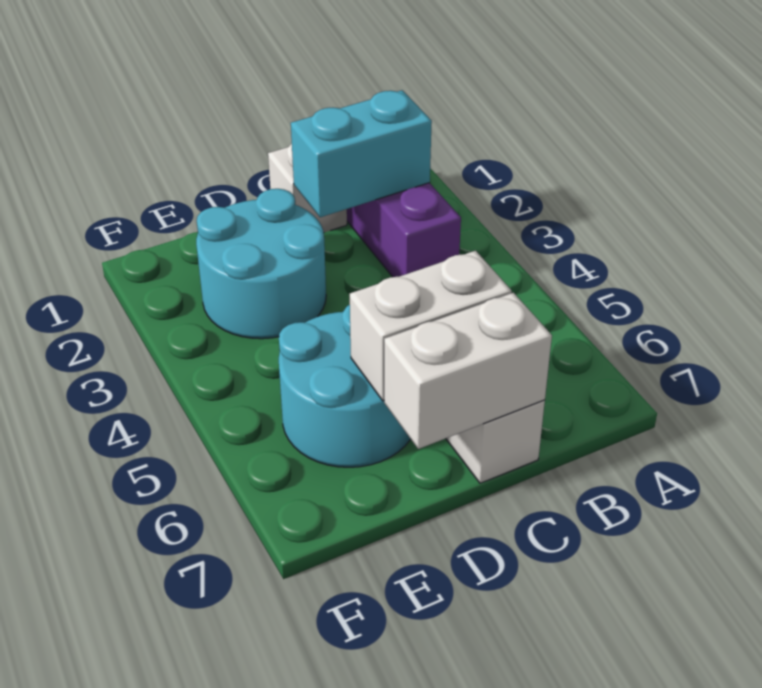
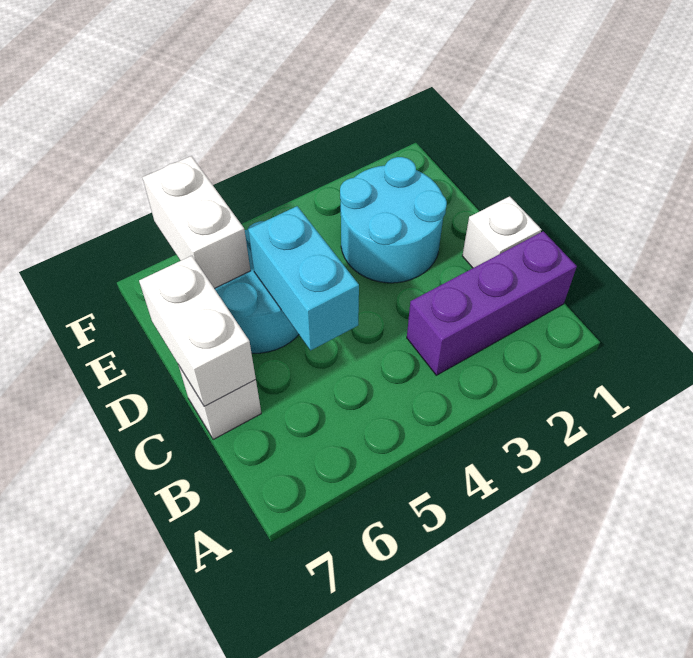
cyan 1x2 brick [291,90,432,217] -> cyan 1x2 brick moved to [248,206,359,350]
white 1x2 brick [350,251,512,401] -> white 1x2 brick moved to [142,156,250,289]

